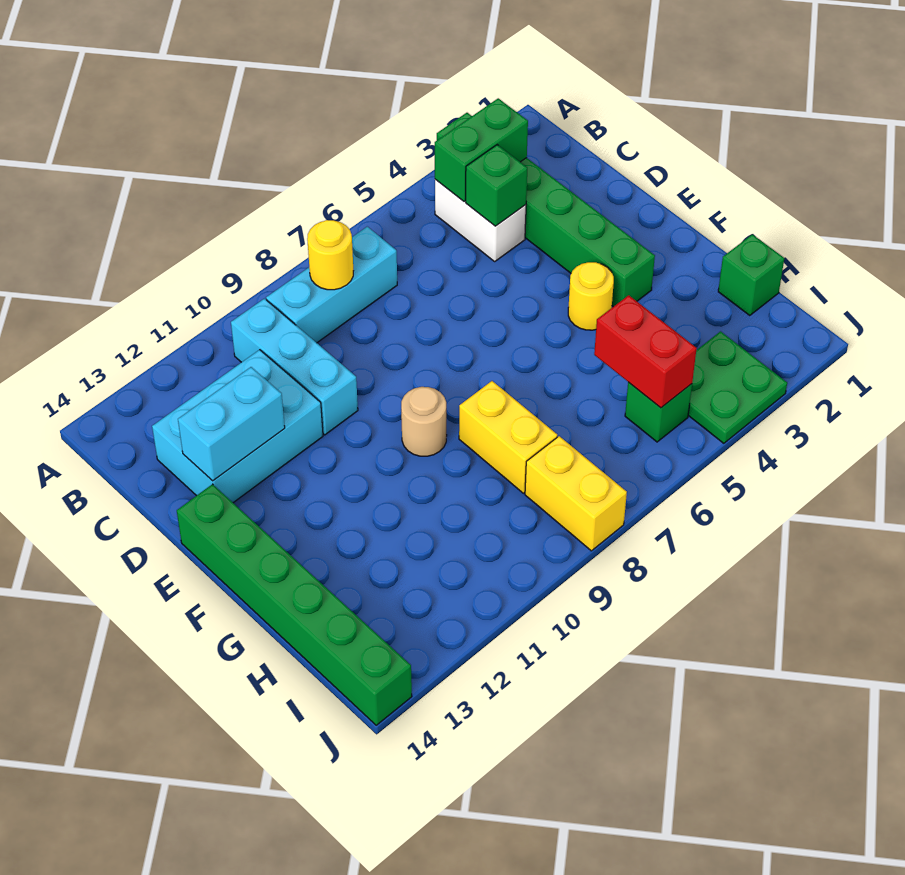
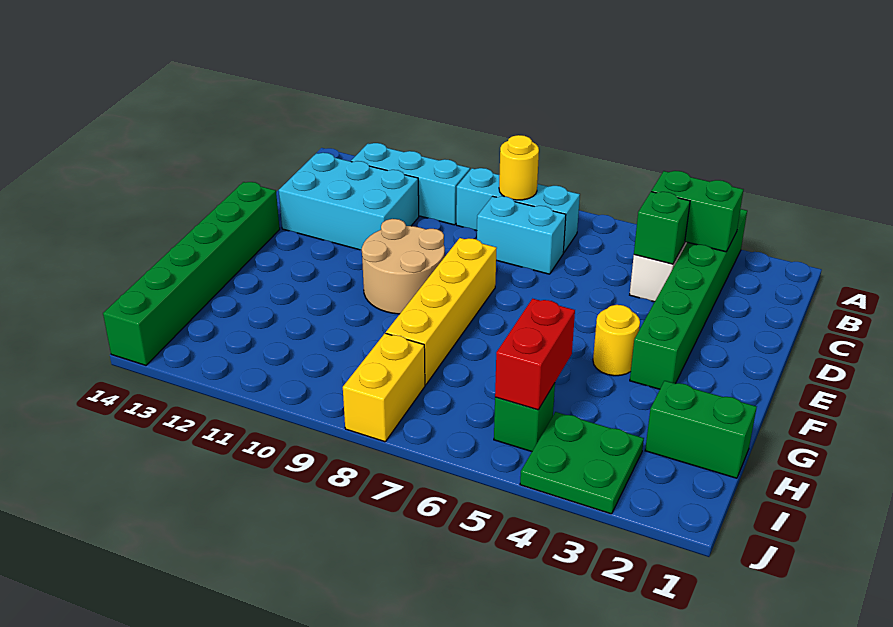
cyan 1x3 brick [231,299,358,435] -> cyan 1x3 brick turned to [351,143,470,225]
cyan 1x2 brick [178,367,285,481] -> cyan 1x2 brick moved to [477,196,566,274]
tan 1x1 round brick [401,387,447,456] -> tan 2x2 round brick [362,219,445,314]
yellow 1x2 brick [459,381,557,493] -> yellow 1x4 brick [386,238,497,385]
green 1x1 brick [718,234,784,316] -> green 1x2 brick [645,381,757,478]

